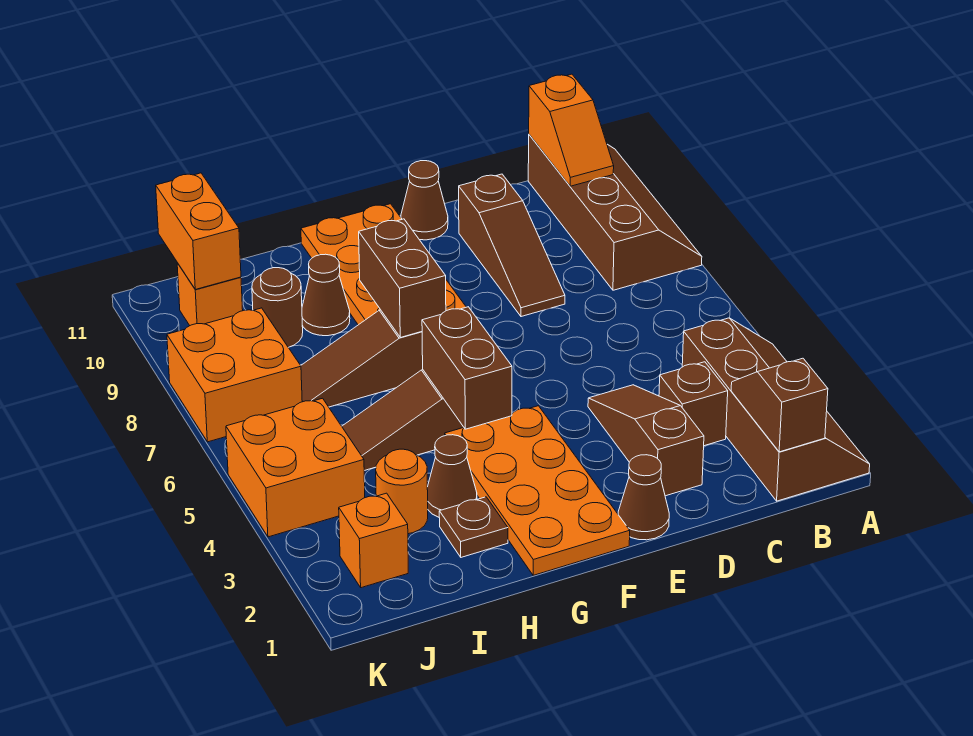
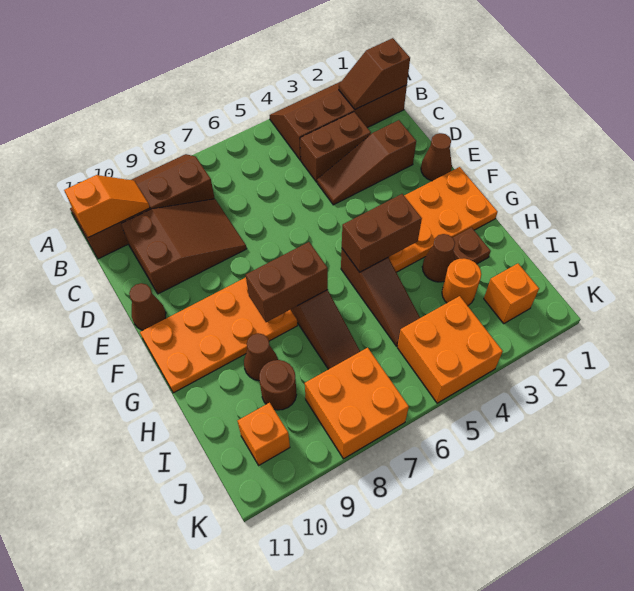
brown 1x1 brick [659,362,728,446] -> brown 1x2 brick [300,112,371,182]
brown 1x3 slope [459,174,565,317] -> brown 2x3 slope [121,199,247,294]
orange 1x2 brick [156,173,241,289] -> none

